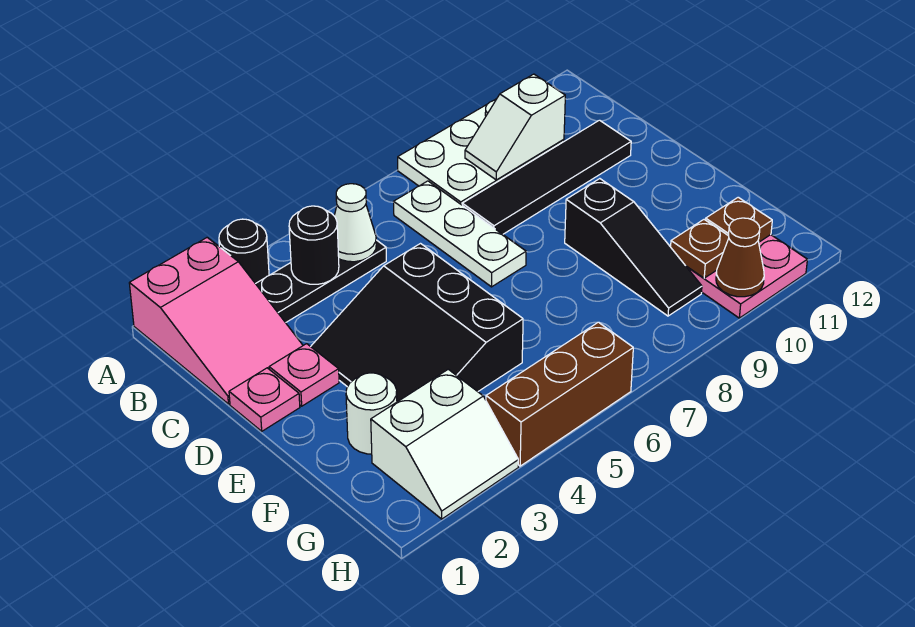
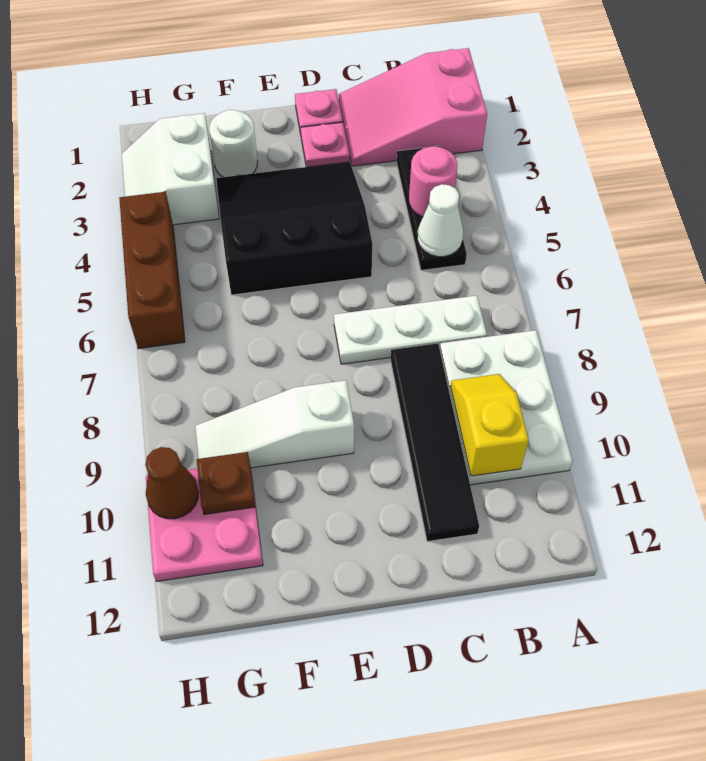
black 1x1 round brick [219,219,269,284] -> none
black 1x1 round brick [289,206,339,284] -> pink 1x1 round brick [409,146,457,217]
white 1x2 slope [465,74,565,180] -> yellow 1x2 slope [450,374,529,476]
black 1x3 slope [565,179,702,316] -> white 1x3 slope [195,380,354,468]
brown 1x1 plate [706,197,772,242] -> none

